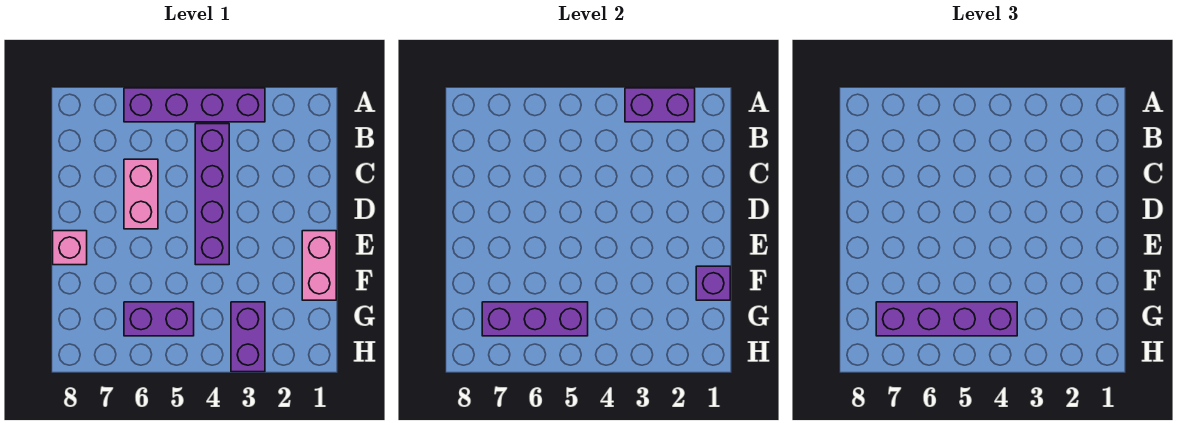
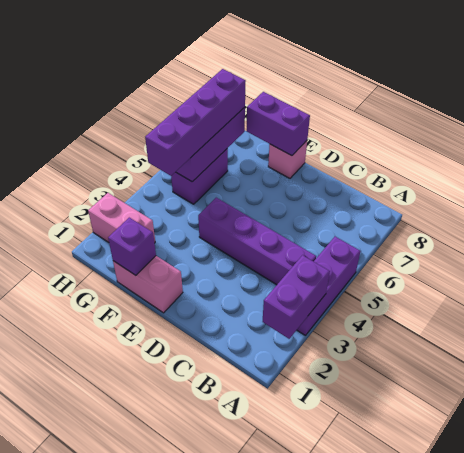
purple 1x4 brick [124,88,265,122] -> purple 1x3 brick [297,236,361,336]
pink 1x2 brick [124,159,158,229] -> pink 1x2 brick moved to [88,193,155,243]
purple 1x2 brick [231,302,265,372] -> purple 1x2 brick moved to [247,92,310,156]

